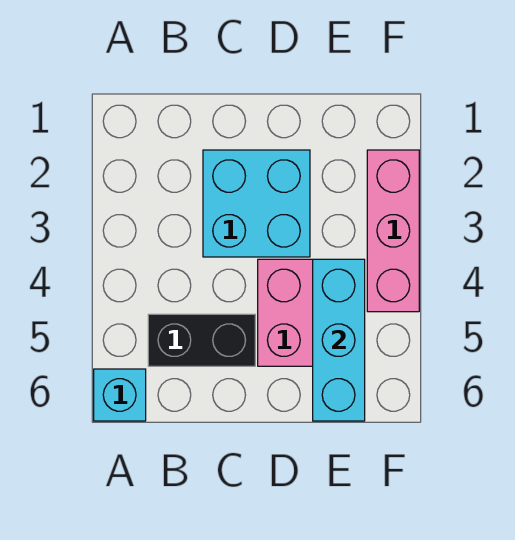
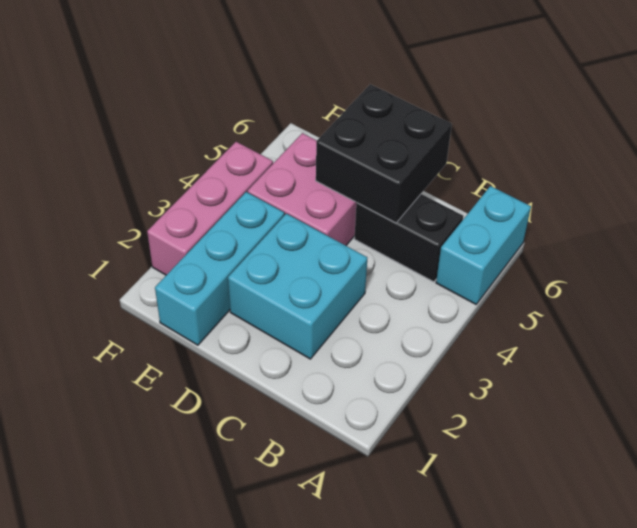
cyan 1x1 brick [94,369,146,421] -> cyan 1x2 brick [436,186,531,304]
none -> black 2x2 brick [316,84,452,223]
cyan 1x3 brick [313,259,365,421] -> cyan 1x3 brick moved to [155,192,284,345]

